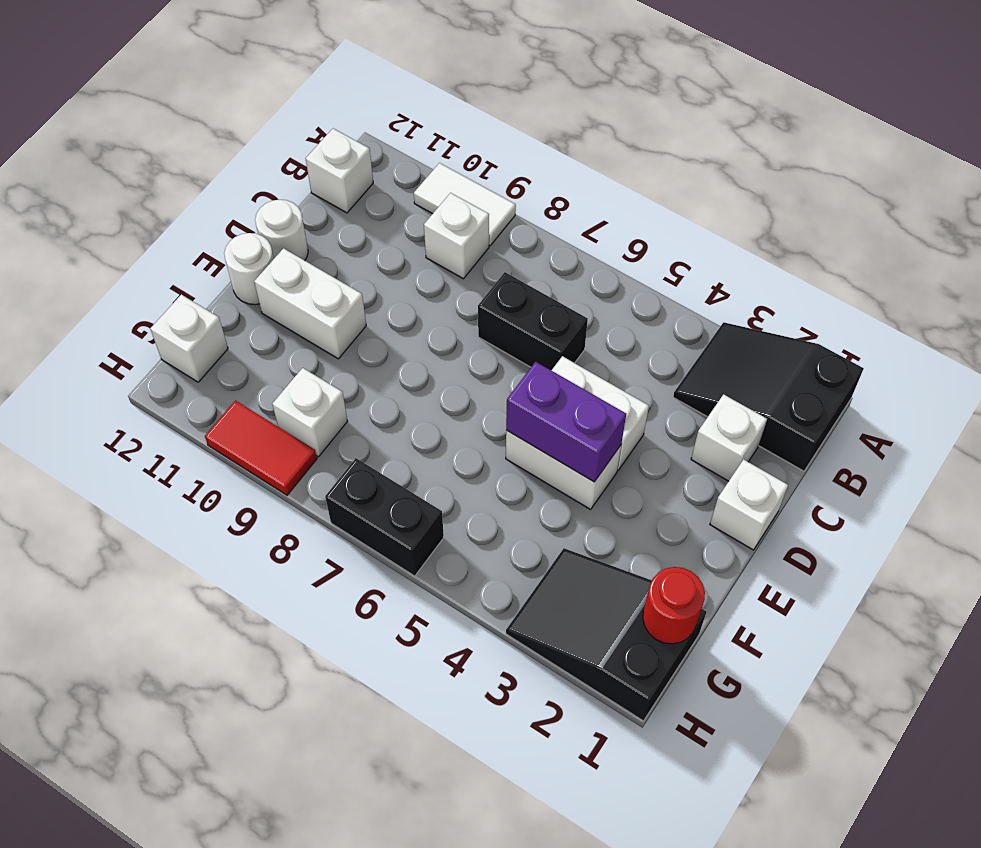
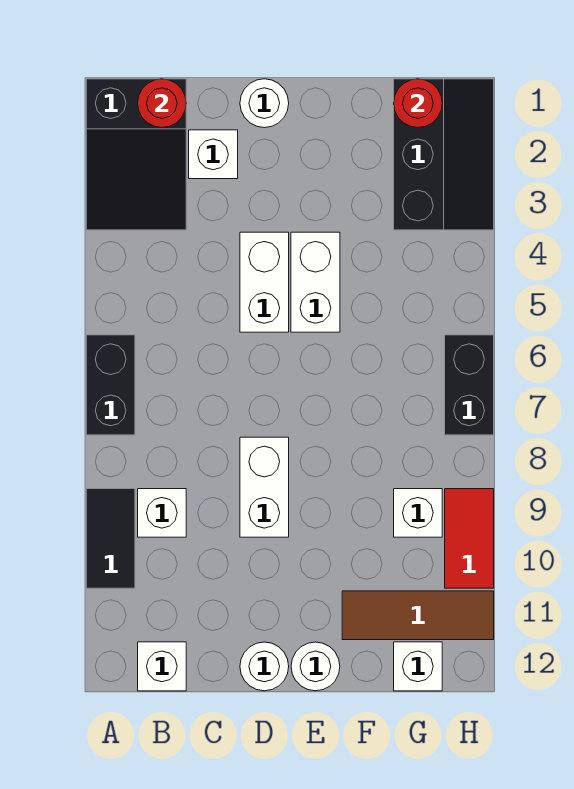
white 1x2 tile [414,163,516,245] -> black 1x2 tile [86,489,135,588]
none -> red 1x1 round brick [138,79,186,128]
black 1x2 brick [478,272,588,370] -> black 1x2 brick moved to [86,335,135,435]
white 1x1 brick [710,459,788,550] -> white 1x1 round brick [240,79,289,128]
purple 1x2 brick [506,362,626,482] -> none
white 1x2 brick [254,248,366,359] -> white 1x2 brick moved to [240,437,289,537]
none -> brown 1x3 tile [342,591,494,640]
black 2x3 slope [506,548,706,721] -> black 2x3 slope turned to [394,79,494,230]

